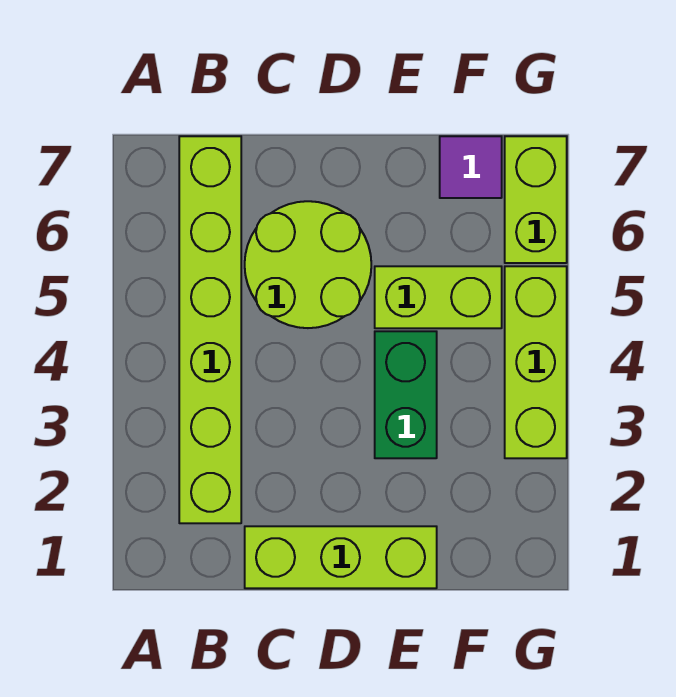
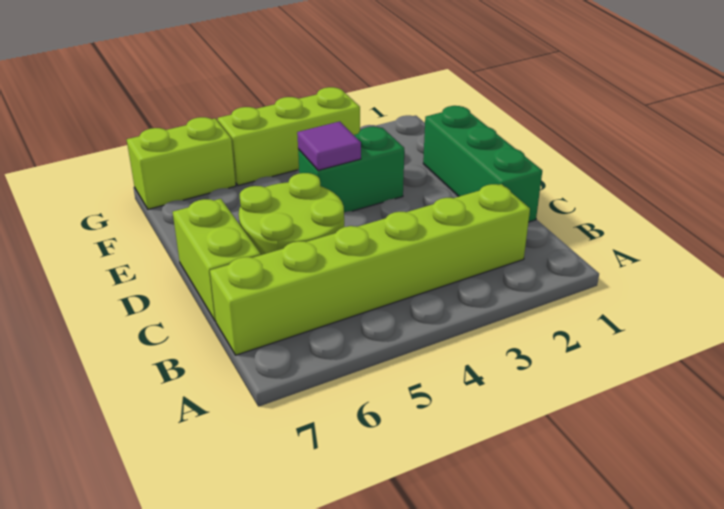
lime 1x3 brick [245,526,437,588] -> green 1x3 brick [423,106,542,222]
lime 1x2 brick [375,266,502,328] -> lime 1x2 brick moved to [173,199,261,321]
purple 1x1 tile [440,136,502,198] -> purple 1x1 tile moved to [297,121,361,170]

